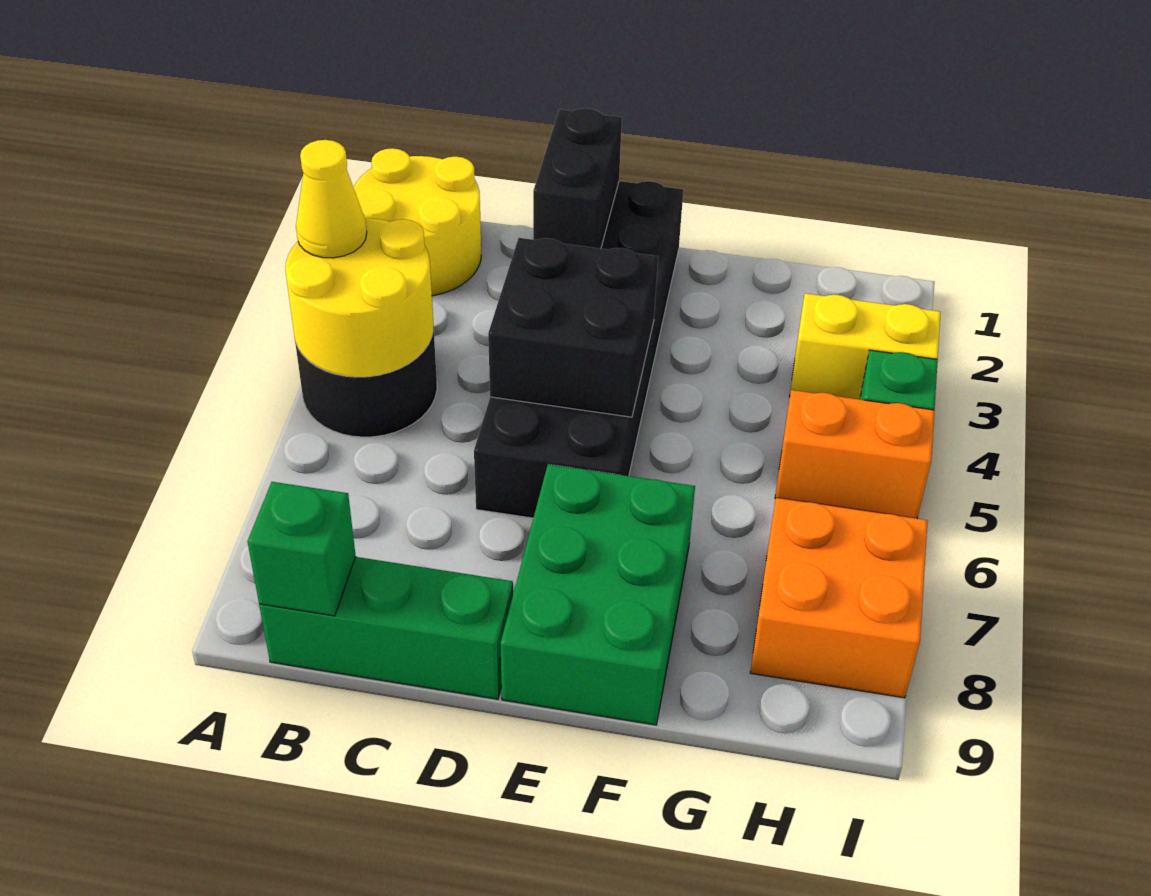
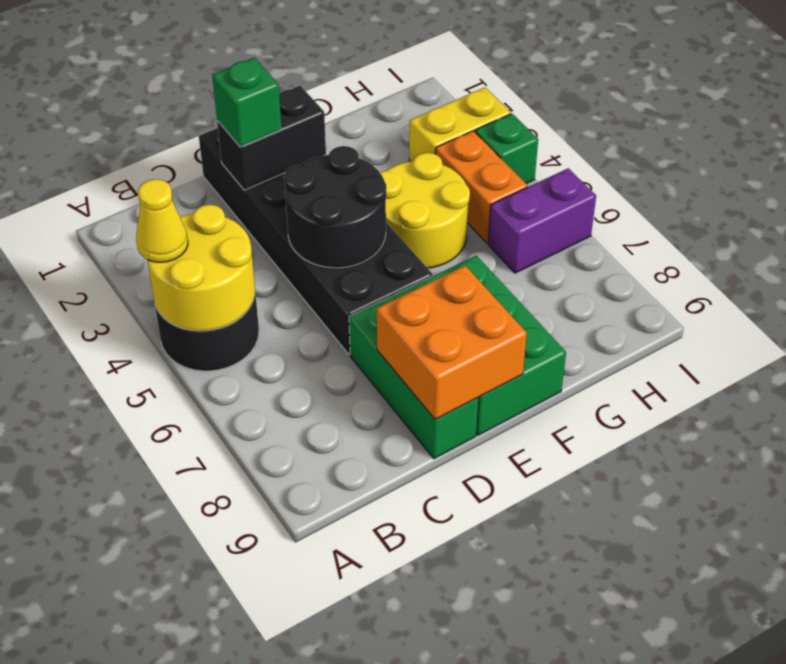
yellow 2x2 round brick [353,148,481,296] -> yellow 2x2 round brick moved to [380,153,470,268]
green 1x3 brick [259,557,513,699] -> green 1x3 brick turned to [349,297,478,459]
green 1x1 brick [247,482,356,616] -> green 1x1 brick moved to [212,58,282,147]
black 1x2 brick [533,108,622,249] -> black 1x2 brick turned to [217,86,326,190]
black 2x2 brick [488,238,658,417] -> black 2x2 round brick [284,146,386,268]
orange 1x2 brick [775,390,935,519] -> orange 1x2 brick turned to [436,131,528,243]
none -> purple 1x2 brick [488,168,596,273]
orange 2x2 brick [750,498,928,698] -> orange 2x2 brick moved to [377,266,527,419]

